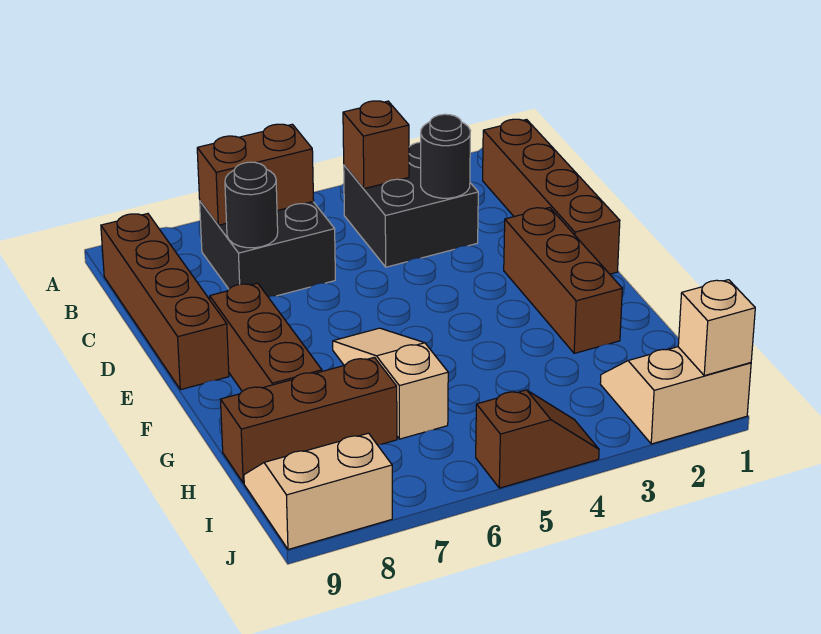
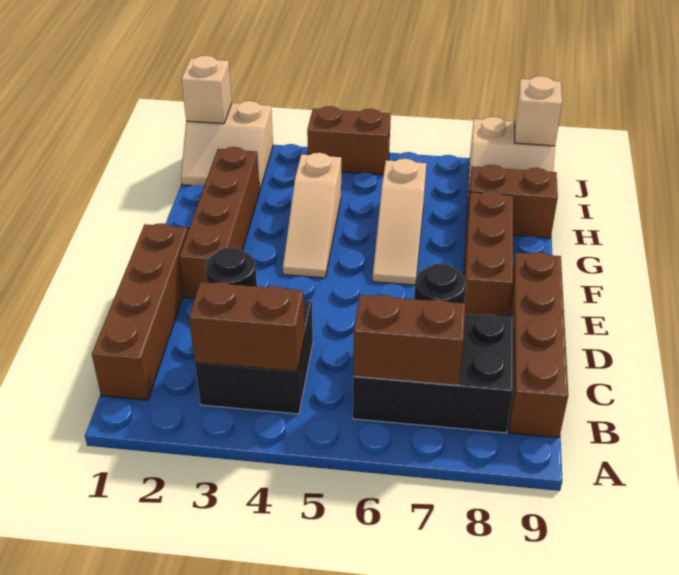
brown 1x1 brick [343,101,409,189] -> brown 1x2 brick [189,282,305,371]
black 2x2 brick [200,201,335,297] -> black 2x3 brick [353,314,513,433]
brown 1x3 brick [504,207,622,353] -> brown 1x4 brick [179,147,260,298]
none -> tan 1x3 slope [283,153,341,278]
brown 1x3 brick [221,357,397,483] -> brown 1x2 brick [466,165,558,238]
brown 1x2 slope [476,390,599,488] -> brown 1x2 brick [307,106,391,175]
none -> tan 1x1 brick [515,76,562,146]

